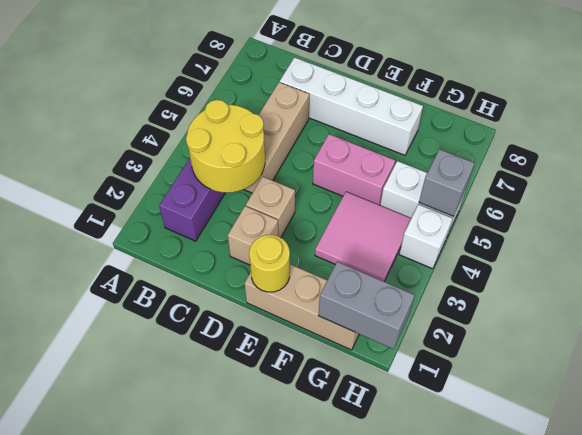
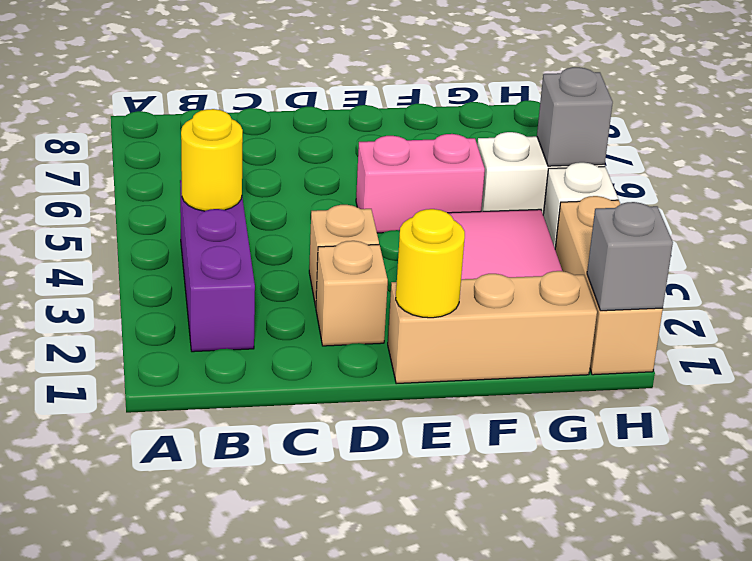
yellow 2x2 round brick [186,100,265,193] -> yellow 1x1 round brick [181,109,243,211]
tan 1x3 brick [244,82,309,193] -> tan 1x3 brick moved to [555,196,663,375]
white 1x4 brick [280,57,423,155] -> none
grey 1x2 brick [318,262,415,349] -> grey 1x1 brick [587,202,673,311]

